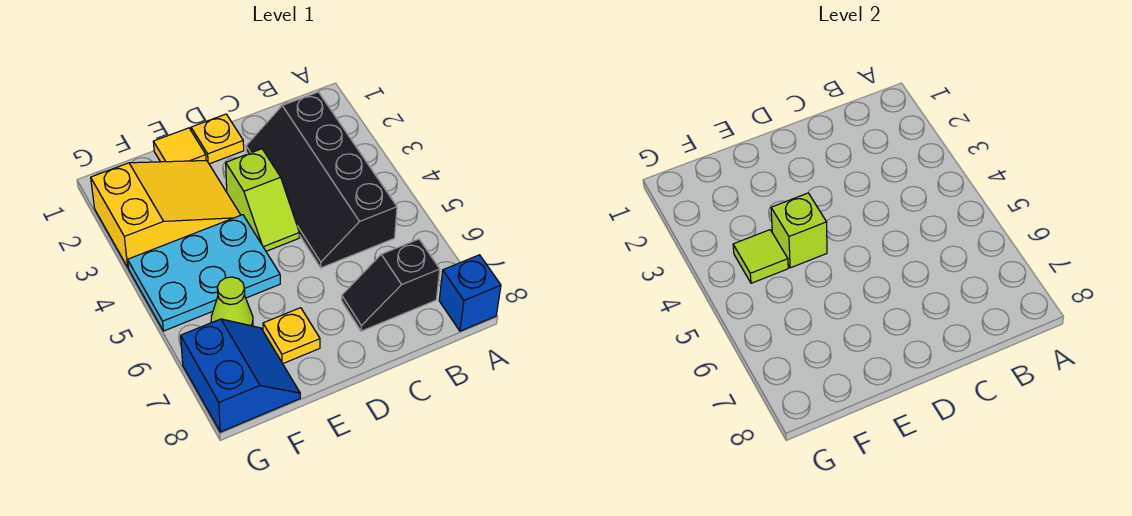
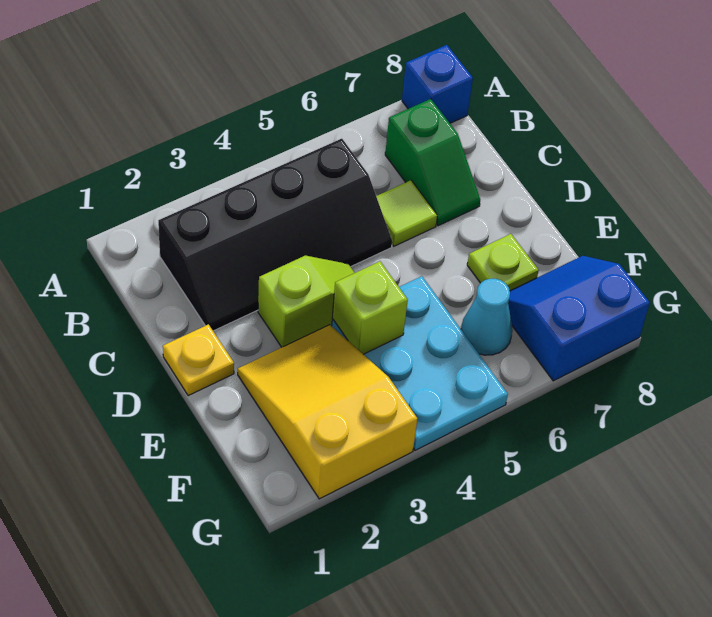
black 1x2 slope [342,239,440,331] -> green 1x2 slope [385,99,480,226]
yellow 1x1 tile [153,128,206,162] -> none
yellow 1x1 plate [263,308,320,364] -> lime 1x1 plate [467,234,539,291]
lime 1x1 tile [733,230,788,283] -> lime 1x1 tile moved to [376,180,437,246]
lime 1x1 cone [211,277,253,326] -> cyan 1x1 cone [461,279,513,355]

